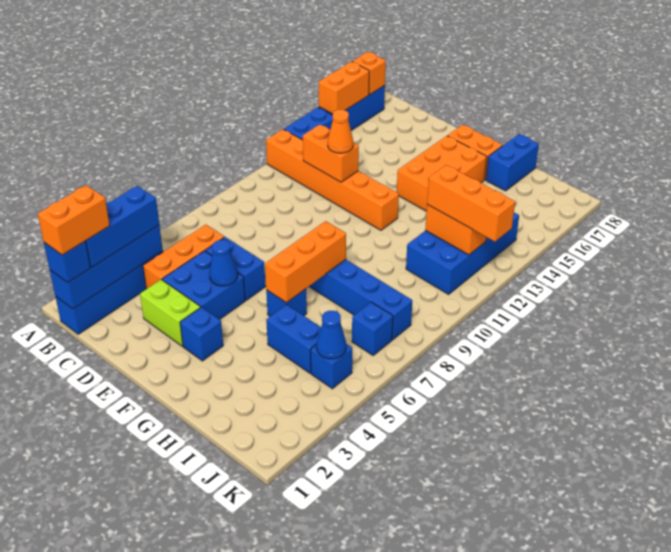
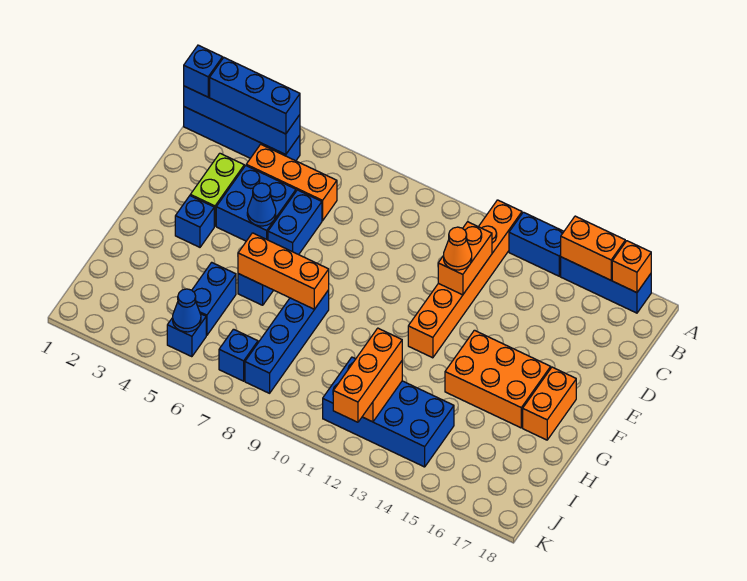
orange 1x2 brick [38,185,110,255] -> none
blue 1x2 brick [486,134,539,191] -> none

